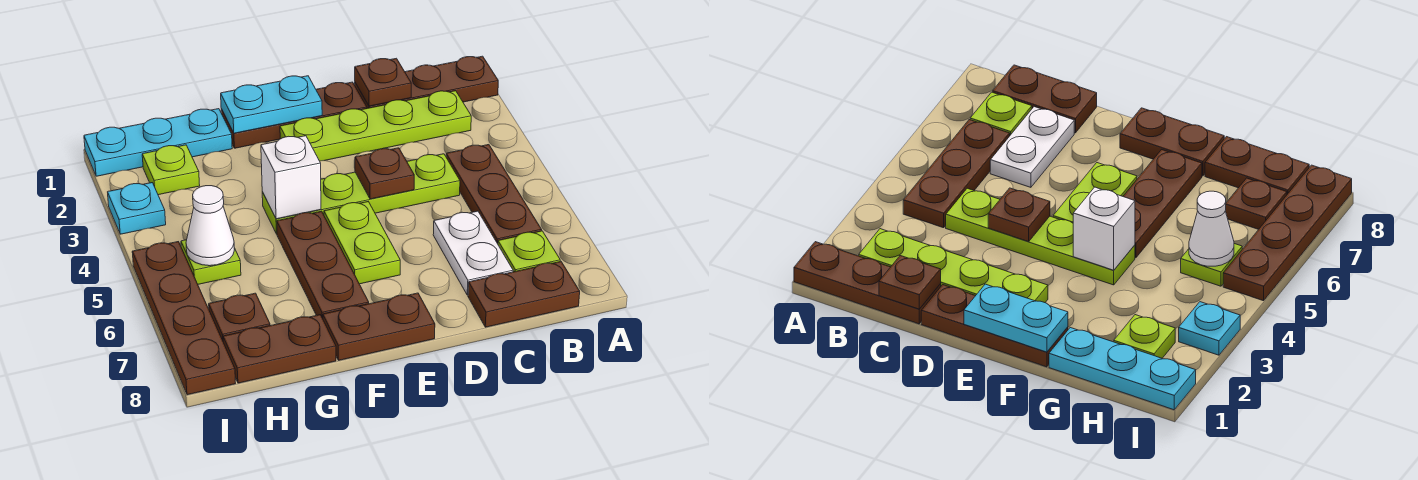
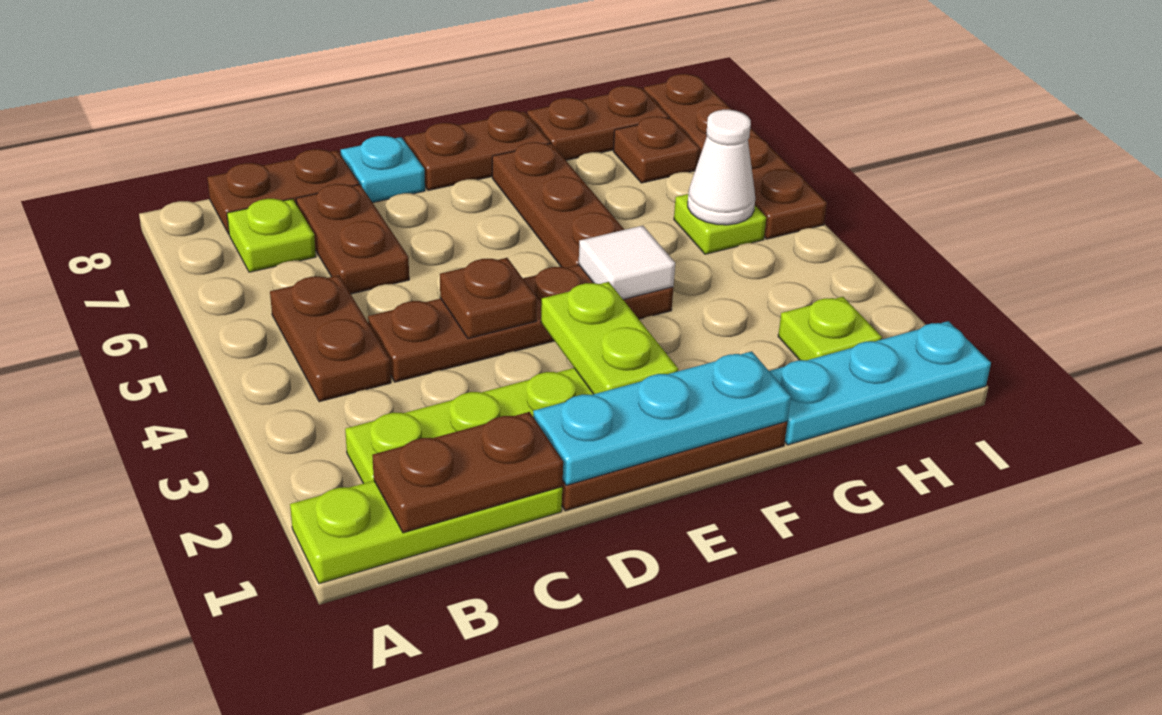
brown 1x3 plate [355,56,498,108] -> lime 1x3 plate [290,481,562,584]
brown 1x3 plate [446,145,542,244] -> brown 1x2 plate [270,275,391,402]
brown 1x1 plate [355,58,411,106] -> brown 1x2 plate [372,412,563,533]
lime 1x4 plate [262,154,460,234] -> brown 1x4 plate [368,265,673,382]
white 1x2 plate [433,211,513,295] -> brown 1x2 plate [296,184,409,294]
cyan 1x2 plate [221,76,322,133] -> cyan 1x3 plate [533,351,791,485]
lime 1x2 plate [324,202,400,284] -> lime 1x2 plate moved to [541,282,678,394]
white 1x1 brick [261,136,321,219] -> white 1x1 tile [579,226,675,299]
cyan 1x1 plate [108,183,166,234] -> cyan 1x1 plate moved to [341,136,425,203]

